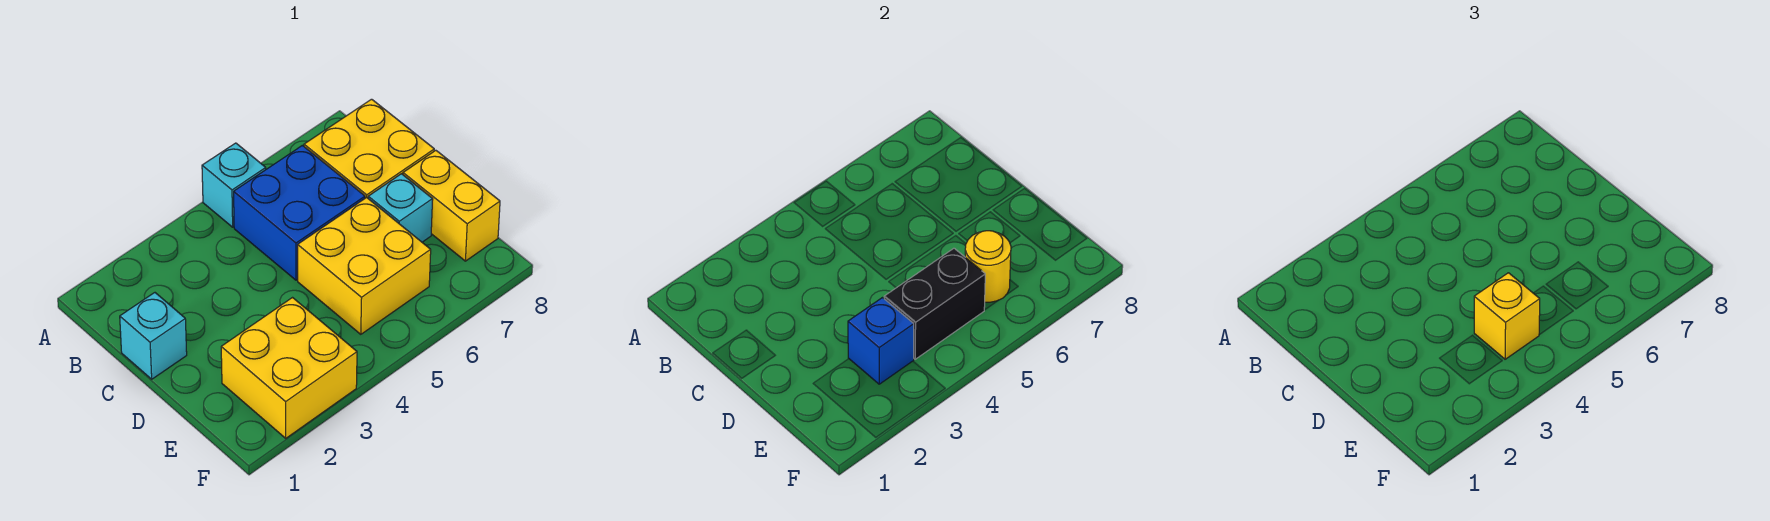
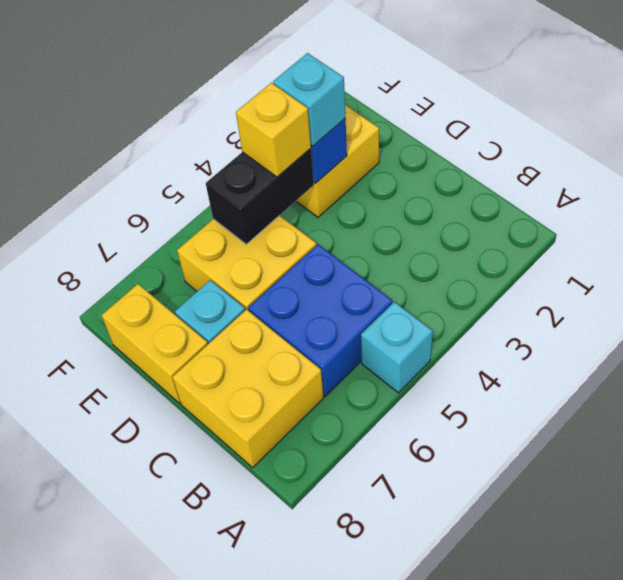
cyan 1x1 brick [120,293,187,379] -> cyan 1x1 brick moved to [273,53,346,146]
yellow 1x1 round brick [965,231,1011,302] -> none

